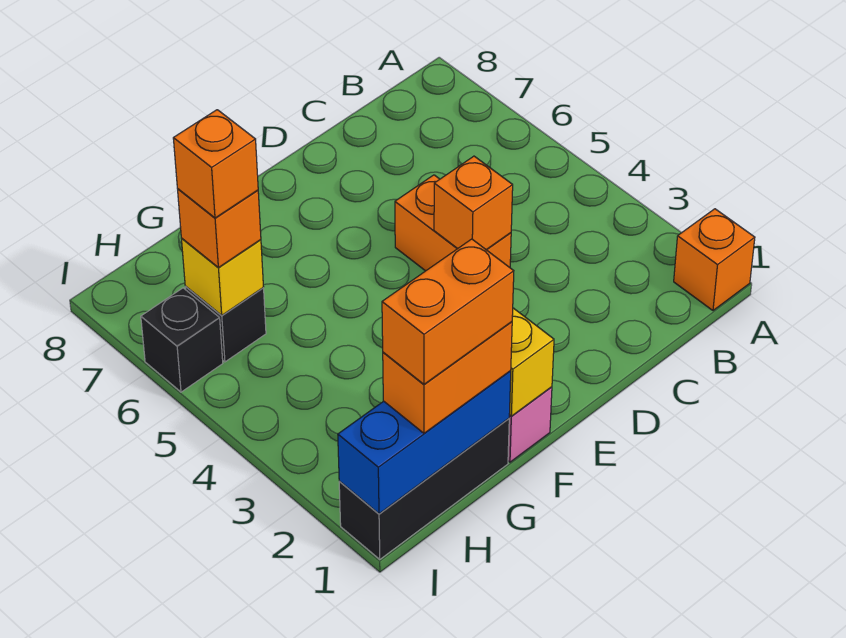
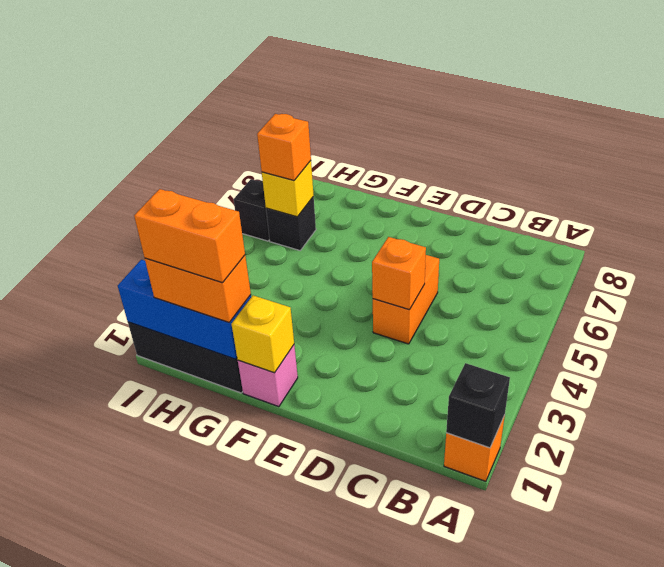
none -> black 1x1 brick [446,363,510,448]
orange 1x1 brick [173,110,258,218] -> none

